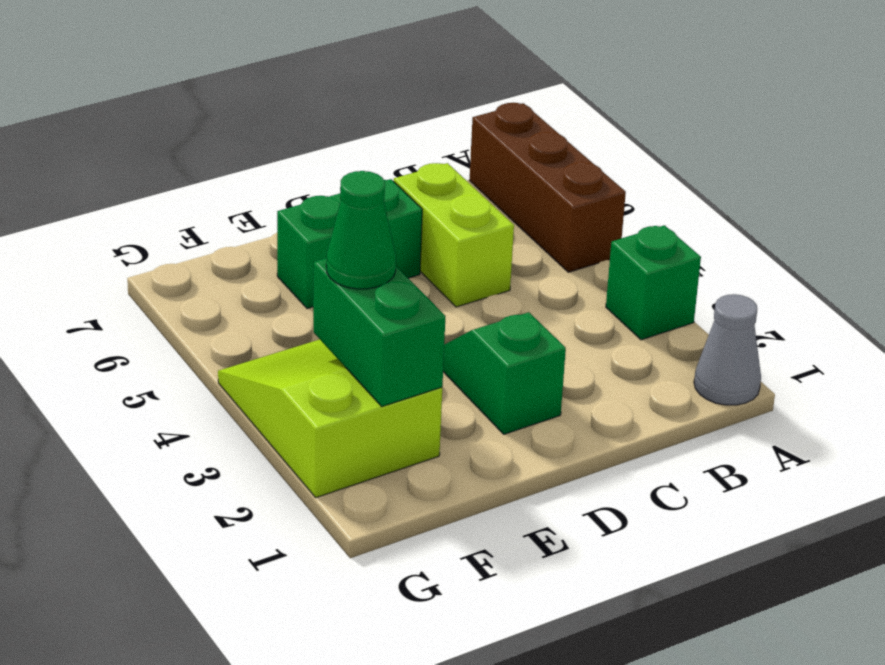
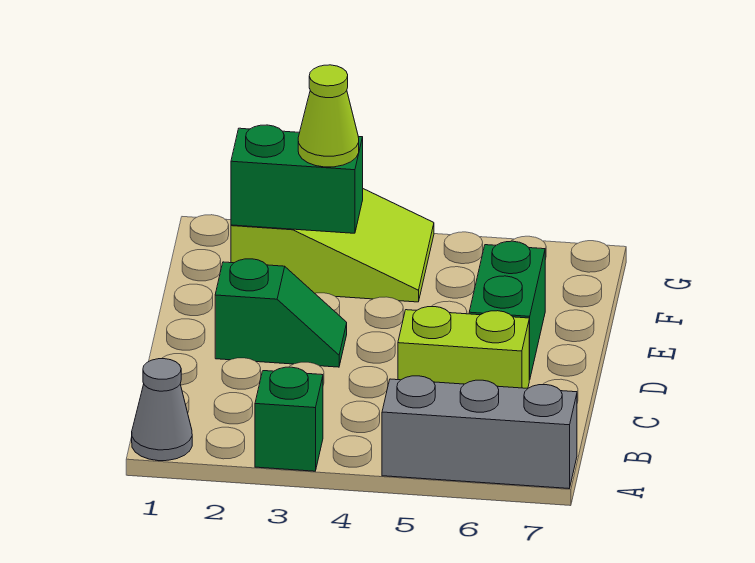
brown 1x3 brick [470,103,626,272] -> grey 1x3 brick [382,376,577,488]
green 1x1 cone [326,171,396,289] -> lime 1x1 cone [298,65,359,167]

